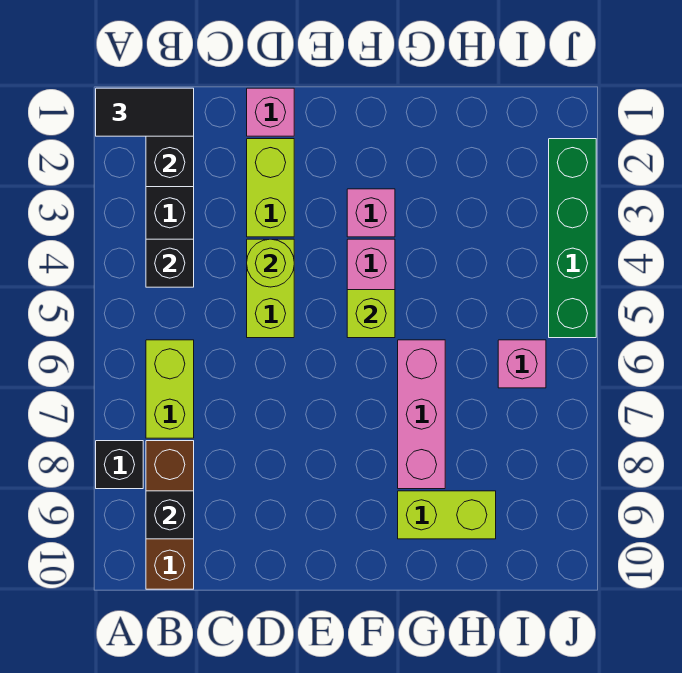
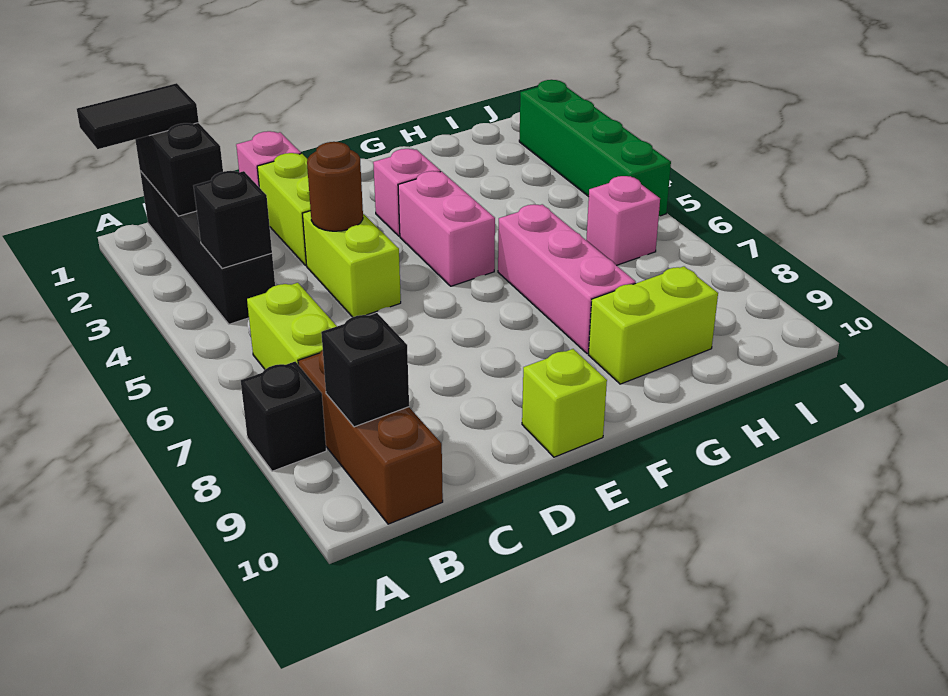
lime 1x1 round brick [247,239,294,287] -> brown 1x1 round brick [307,142,363,231]
lime 1x1 brick [347,290,395,338] -> lime 1x1 brick moved to [522,349,607,457]

